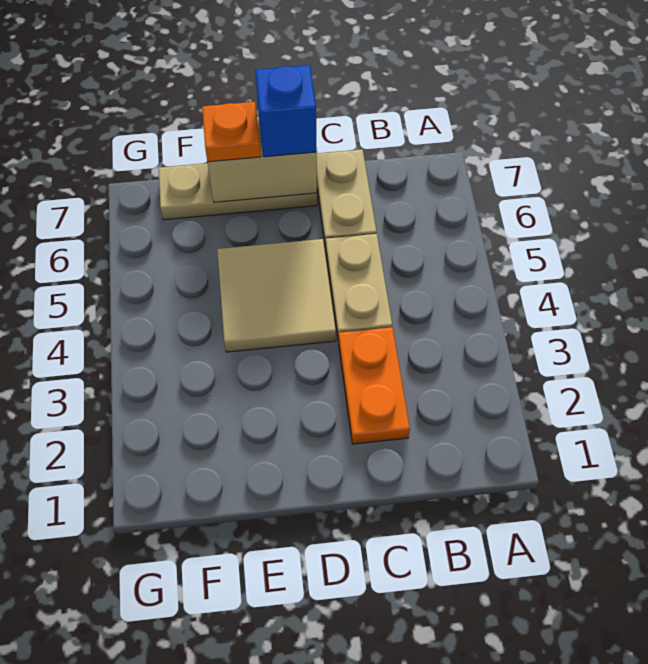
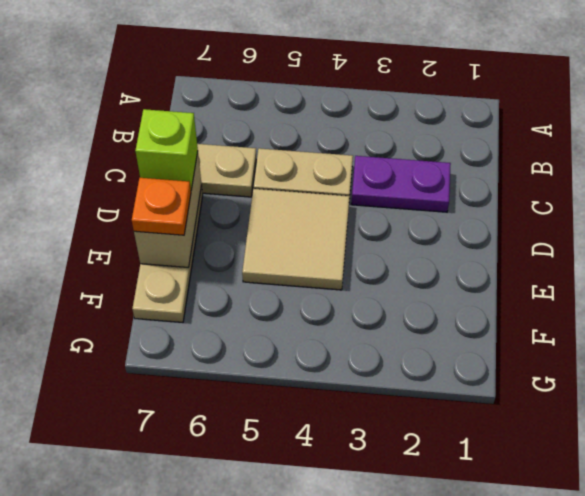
orange 1x2 plate [339,327,410,444] -> purple 1x2 plate [351,156,451,212]
blue 1x1 brick [255,65,317,157] -> lime 1x1 brick [135,109,198,190]

